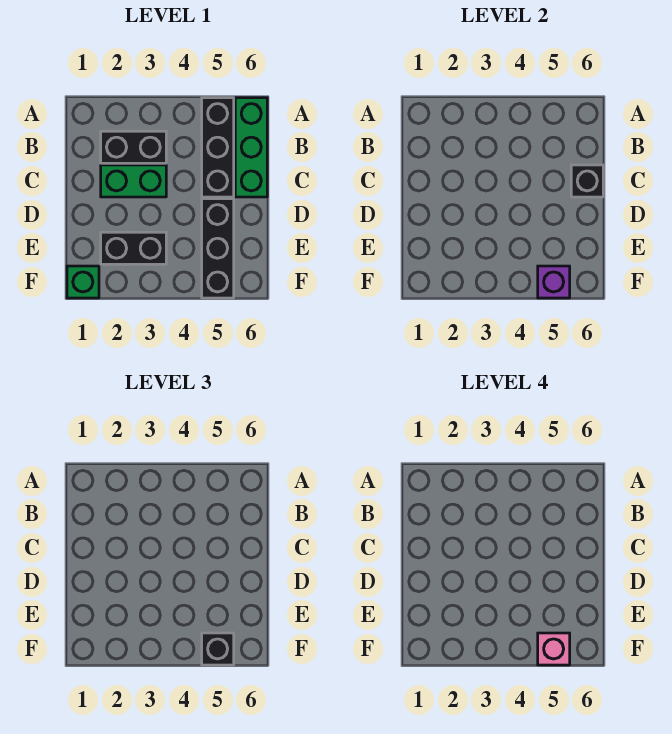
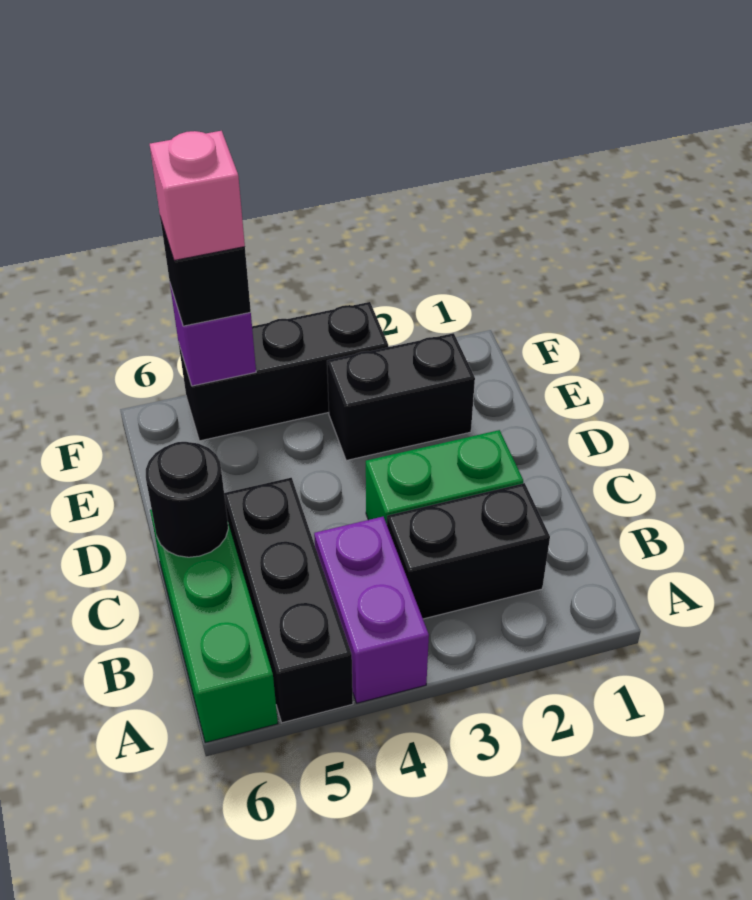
none -> purple 1x2 brick [314,517,429,703]
black 1x1 brick [571,165,603,197] -> black 1x1 round brick [146,442,228,557]
black 1x3 brick [202,199,234,298] -> black 1x3 brick turned to [179,302,388,441]
green 1x1 brick [67,266,99,298] -> none

